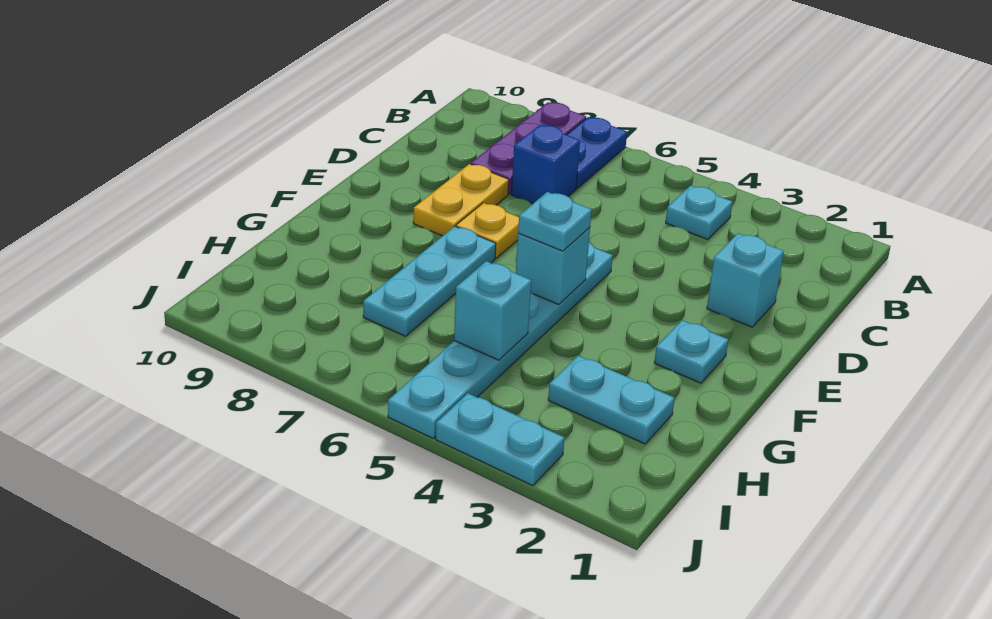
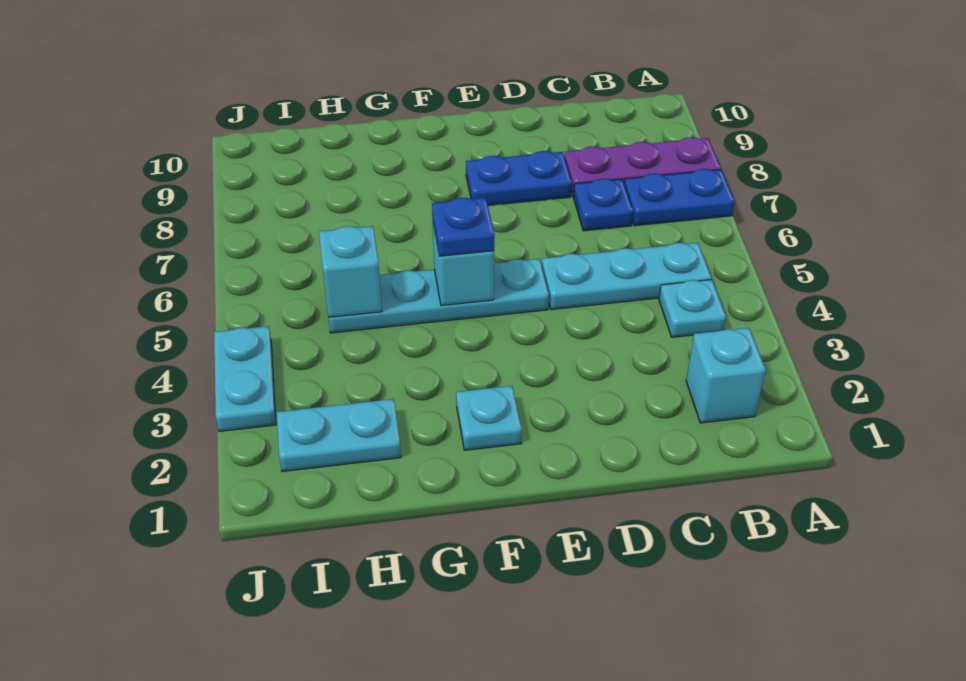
blue 1x1 brick [511,125,580,204] -> blue 1x1 plate [574,179,633,231]
cyan 1x1 brick [707,233,784,327] -> cyan 1x1 brick moved to [686,328,766,423]
yellow 1x2 plate [413,164,509,236] -> blue 1x2 plate [466,151,572,205]
cyan 1x6 plate [388,243,613,438] -> cyan 1x4 plate [328,259,549,333]
yellow 1x1 plate [456,203,519,258] -> none
cyan 1x1 plate [518,192,592,251] -> blue 1x1 plate [432,197,494,256]
cyan 1x3 plate [363,226,496,336] -> cyan 1x3 plate moved to [542,243,711,310]
cyan 1x2 plate [548,356,675,444] -> cyan 1x2 plate turned to [277,399,401,472]

